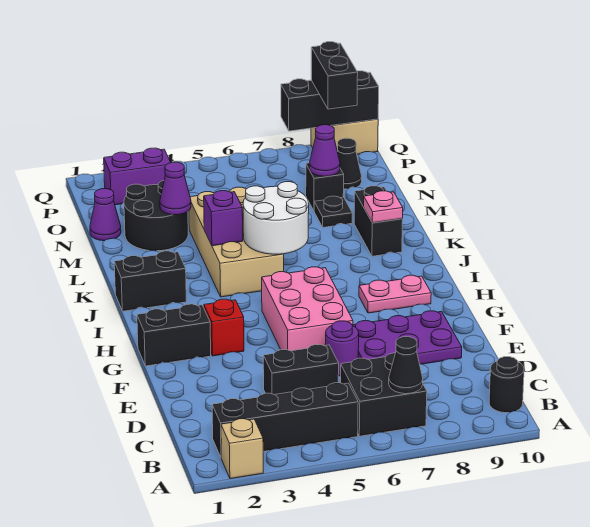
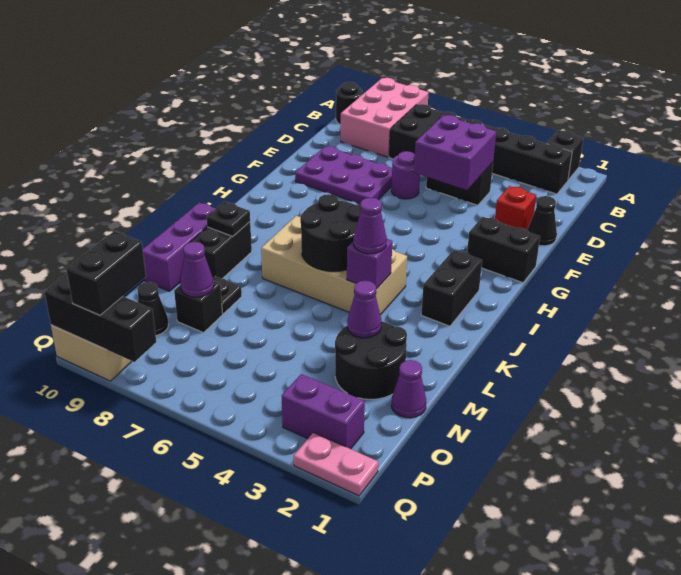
tan 1x1 brick [221,419,263,479] -> black 1x1 brick [547,131,583,180]
black 1x1 cone [389,337,423,394] -> black 1x1 cone moved to [527,196,557,246]
none -> purple 2x2 brick [414,115,496,190]
pink 2x3 brick [262,267,353,351] -> pink 2x3 brick moved to [341,78,429,157]
red 1x1 brick [204,299,244,356] -> red 1x1 brick moved to [495,186,536,230]
pink 1x2 plate [359,275,431,313] -> pink 1x2 plate moved to [294,433,378,496]
black 1x2 brick [114,251,186,311] -> black 1x2 brick turned to [421,250,482,326]
tan 2x4 brick [189,187,284,297] -> tan 2x4 brick turned to [261,216,407,315]
white 2x2 round brick [243,182,309,254] -> black 2x2 round brick [300,194,361,272]
none -> purple 1x1 cone [353,198,387,254]
pink 1x1 plate [364,191,403,223] -> black 1x1 plate [207,202,250,236]
none -> purple 1x3 brick [143,202,216,291]

